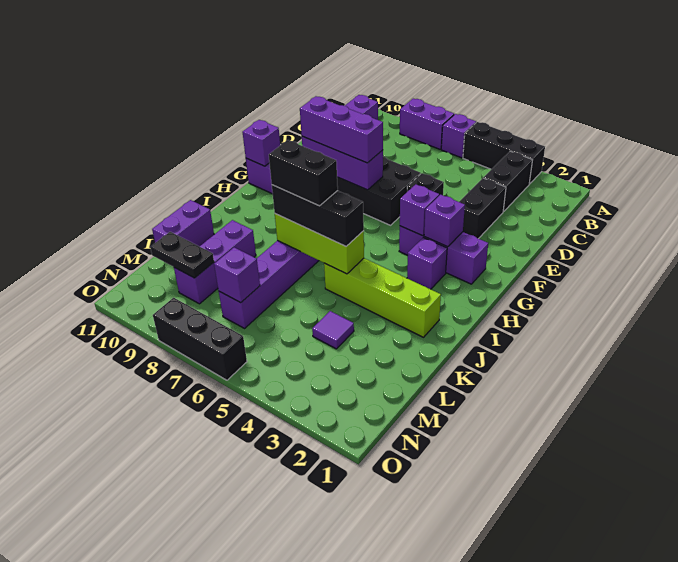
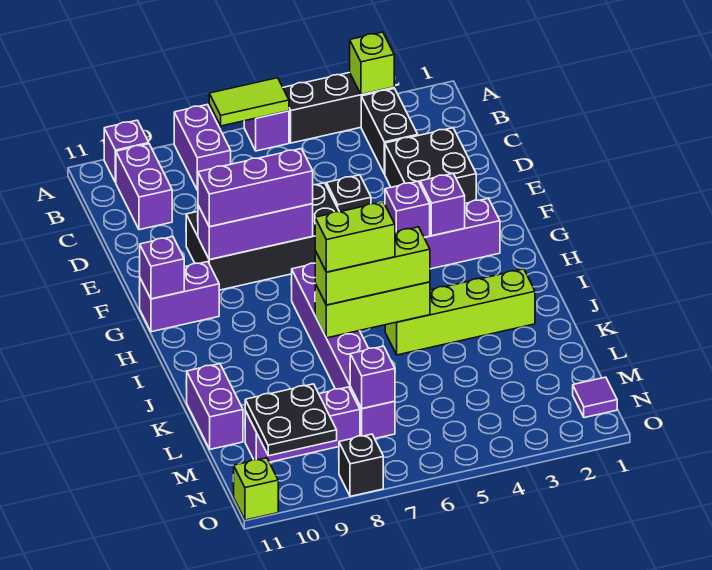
none -> lime 1x1 brick [350,32,394,94]
none -> lime 1x2 tile [209,78,289,126]
purple 1x2 brick [400,99,454,149] -> purple 1x2 brick turned to [174,105,231,190]
black 1x2 brick [459,178,506,239] -> black 2x2 brick [385,128,476,204]
purple 1x1 brick [407,238,447,289] -> purple 1x1 brick moved to [104,120,149,183]
black 1x3 brick [272,185,364,246] -> lime 1x3 brick [315,227,430,305]
black 1x2 brick [269,140,338,206] -> lime 1x2 brick [315,202,395,272]
purple 1x3 brick [174,220,256,304] -> purple 1x3 brick turned to [245,387,360,462]
purple 1x1 tile [312,311,354,349] -> purple 1x1 tile moved to [573,377,617,418]
black 1x2 plate [150,232,214,278] -> black 2x2 plate [245,384,337,456]
black 1x3 brick [153,298,247,380] -> black 1x1 brick [339,434,383,496]
none -> lime 1x1 brick [233,458,278,520]

